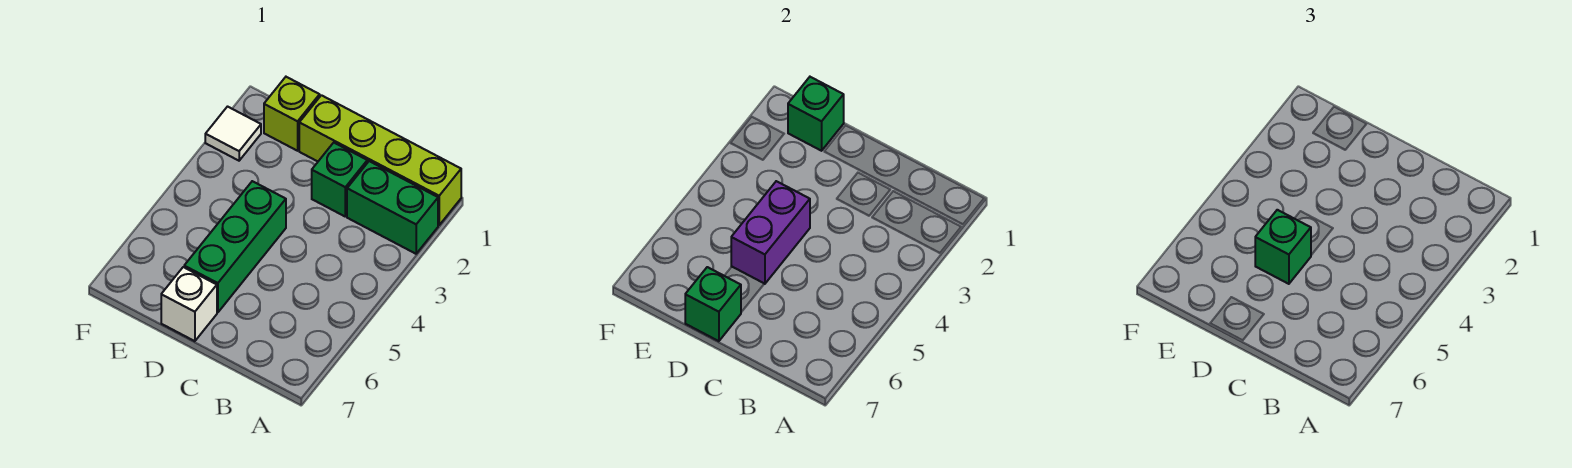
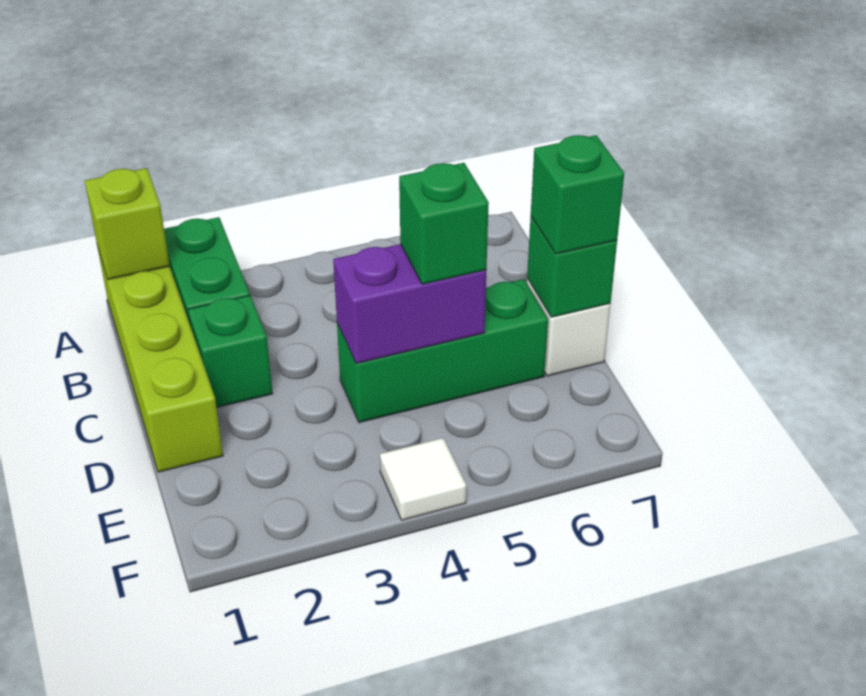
lime 1x1 brick [264,77,320,151] -> lime 1x1 brick moved to [85,168,170,279]
green 1x1 brick [788,77,844,151] -> green 1x1 brick moved to [531,135,624,254]
white 1x1 tile [205,107,261,161] -> white 1x1 tile moved to [380,438,466,520]

